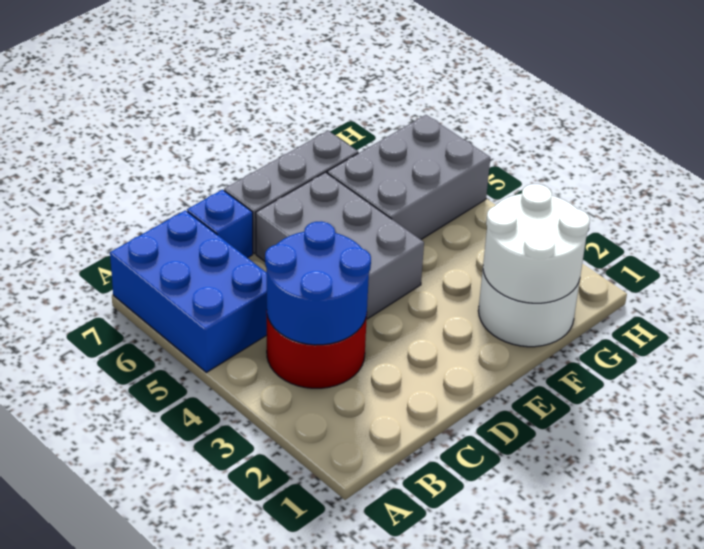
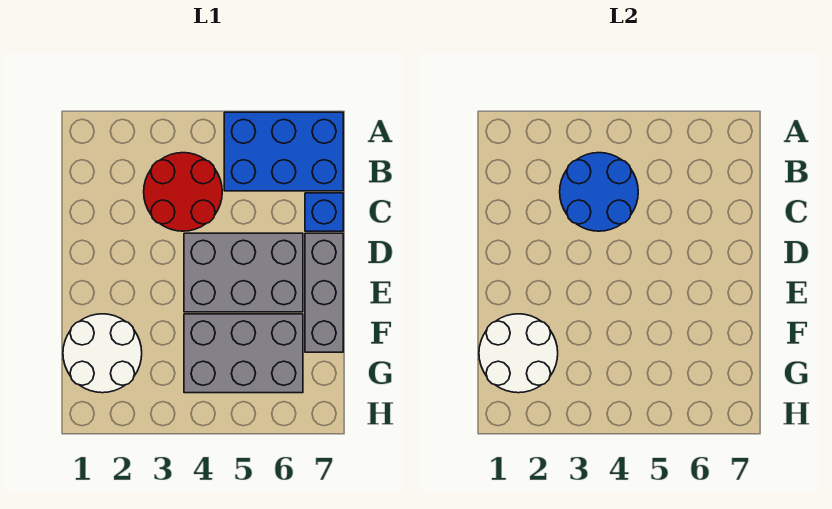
grey 2x3 brick [327,115,490,240] -> grey 2x3 brick turned to [184,314,303,393]

